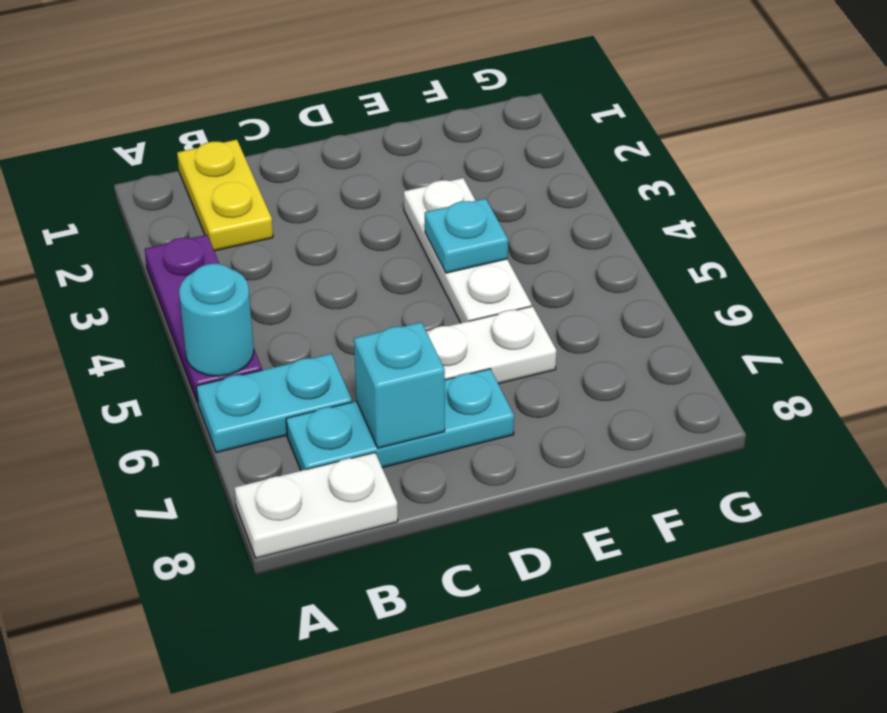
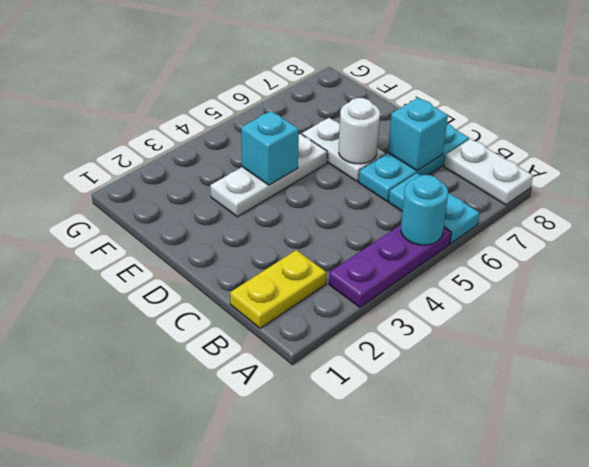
cyan 1x3 plate [286,369,514,471] -> cyan 1x3 plate turned to [359,124,469,201]
none -> white 1x1 round brick [339,98,380,164]
cyan 1x1 plate [425,199,508,273] -> cyan 1x1 brick [241,111,299,185]

